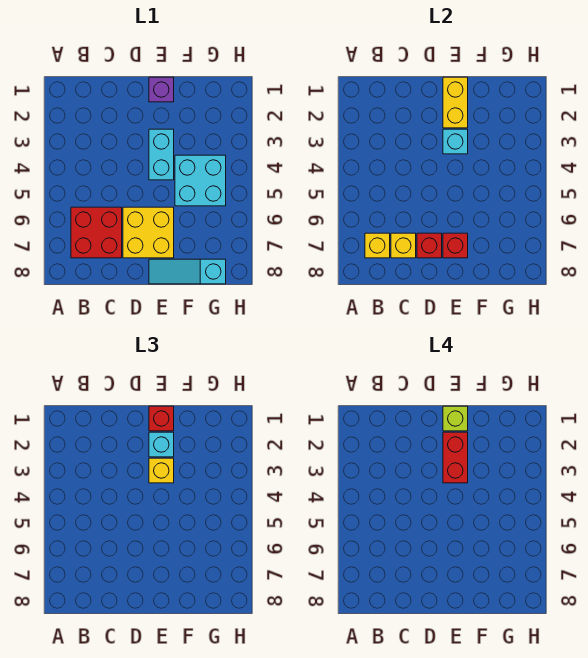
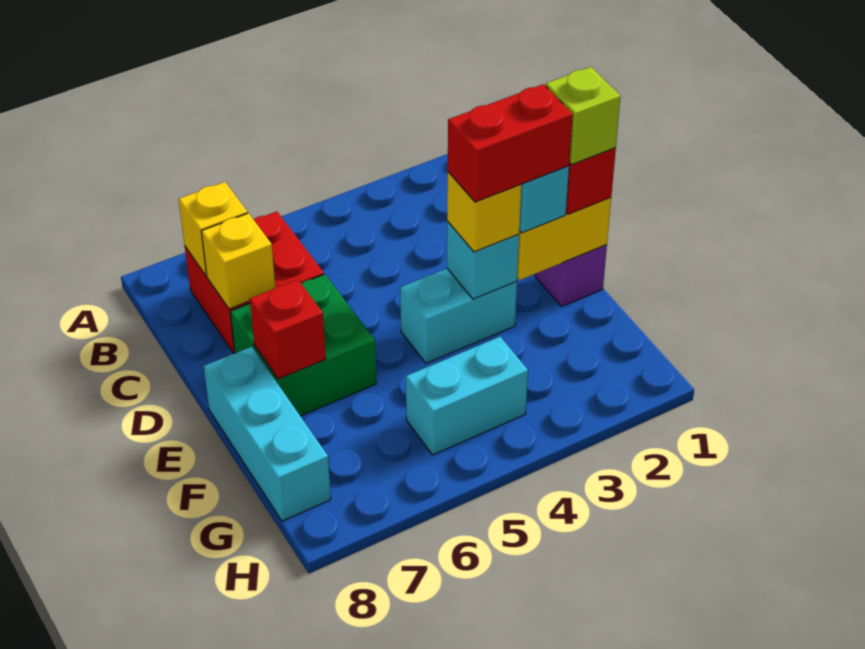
yellow 2x2 brick [123,207,174,258] -> green 2x2 brick [230,274,376,416]
red 1x1 brick [417,233,442,258] -> none
cyan 1x3 slope [149,259,226,284] -> cyan 1x3 brick [204,347,331,521]
cyan 2x2 brick [175,155,226,206] -> cyan 1x2 brick [406,337,528,455]

